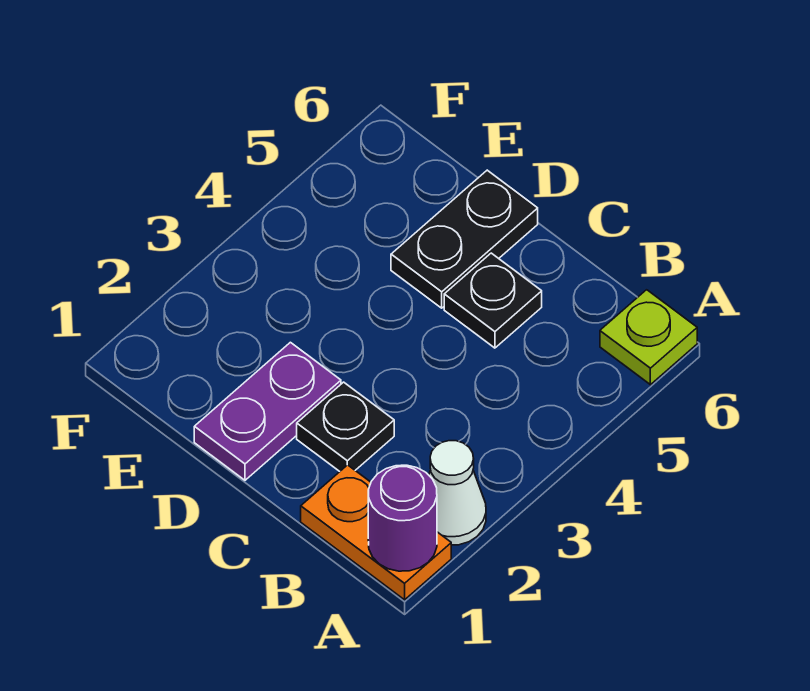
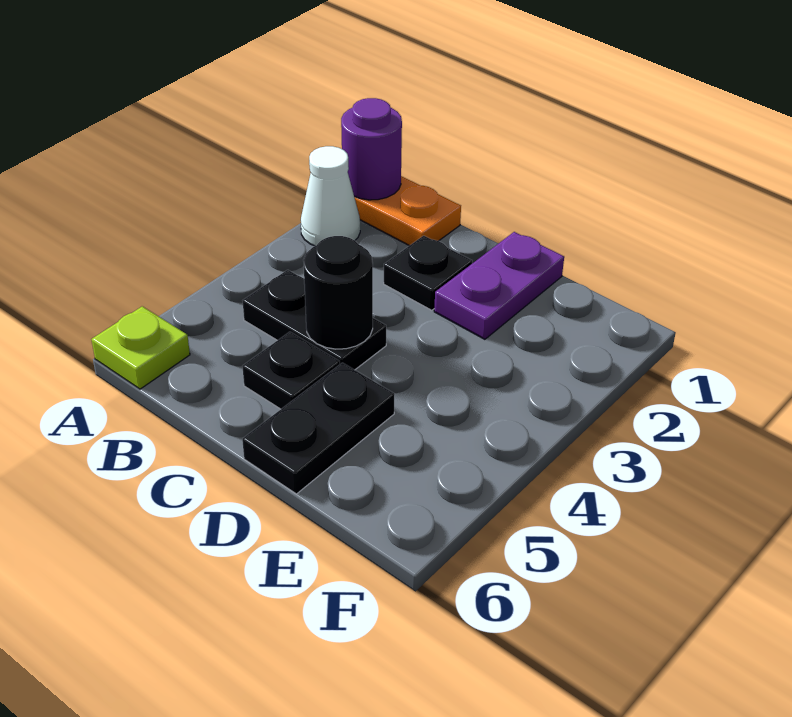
none -> black 1x2 plate [243,270,386,370]
none -> black 1x1 round brick [303,236,373,349]

